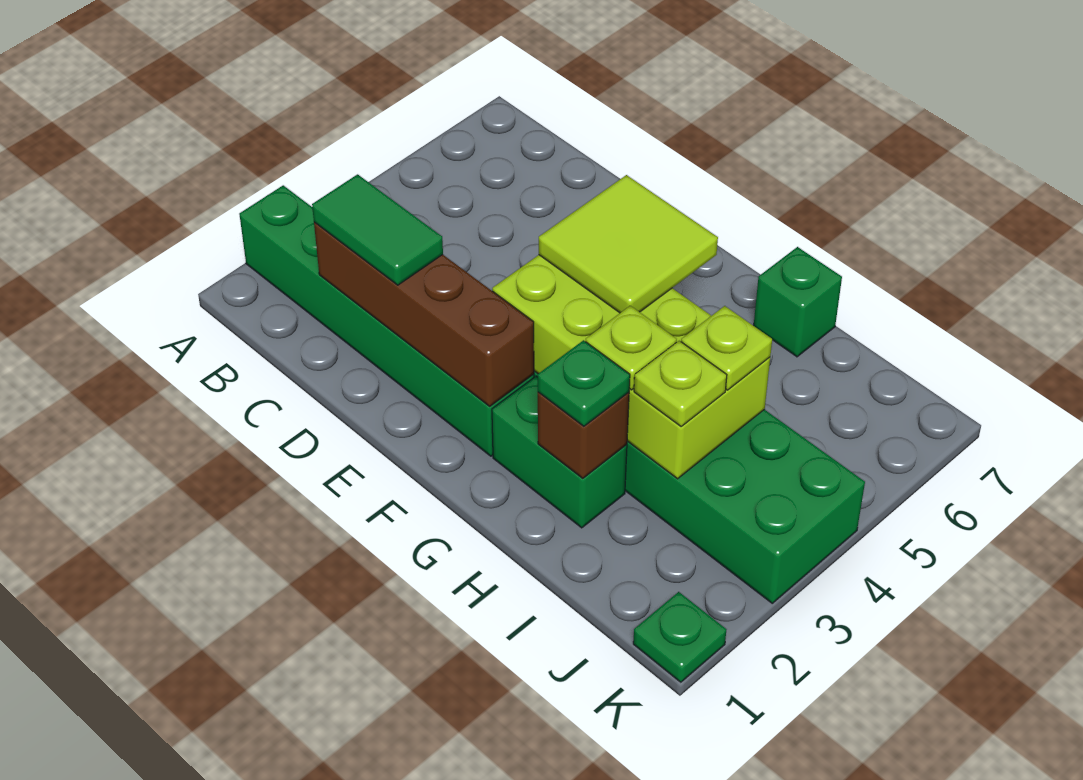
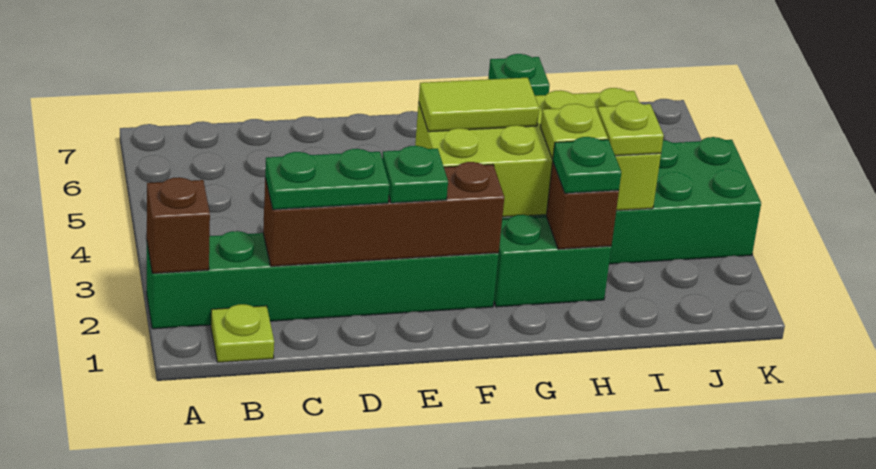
none -> brown 1x1 brick [147,177,210,273]
green 1x2 tile [312,174,443,285] -> green 1x2 plate [265,149,389,210]
lime 2x2 tile [539,175,718,313] -> lime 1x2 tile [419,78,539,132]
lime 1x1 plate [681,306,772,390] -> lime 1x1 plate moved to [211,304,274,363]
green 1x1 plate [633,592,726,682] -> green 1x1 plate moved to [382,146,448,203]

